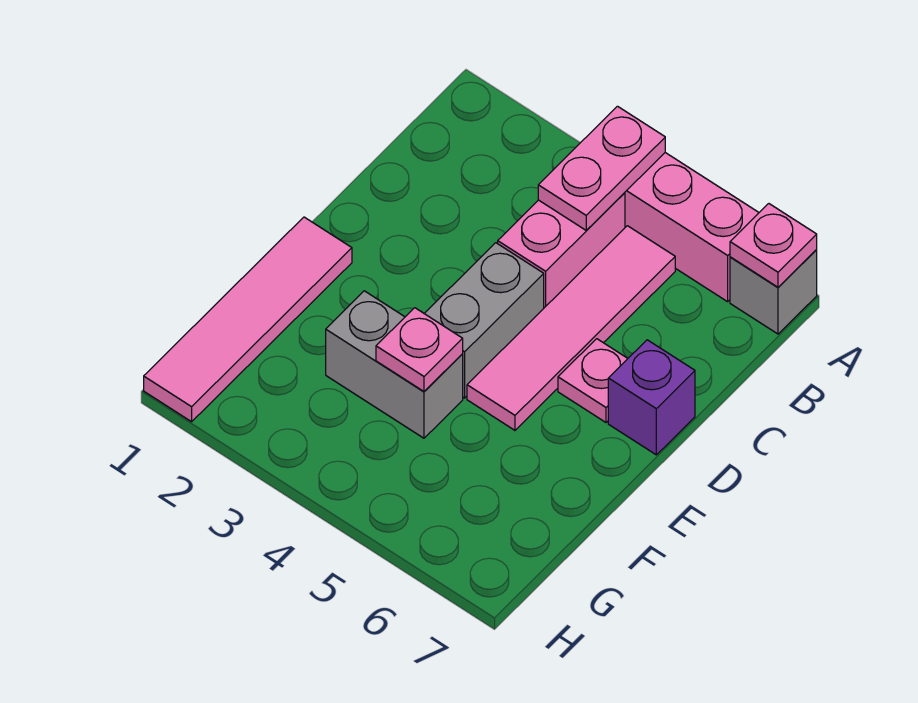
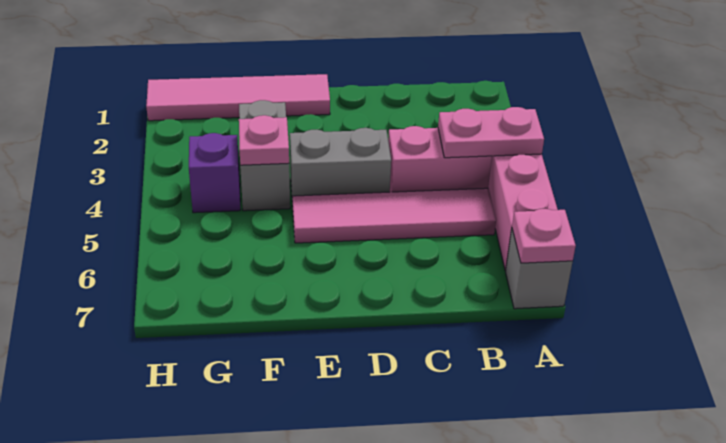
pink 1x1 plate [558,339,628,422] -> none
purple 1x1 brick [608,340,695,455] -> purple 1x1 brick moved to [189,133,240,213]

